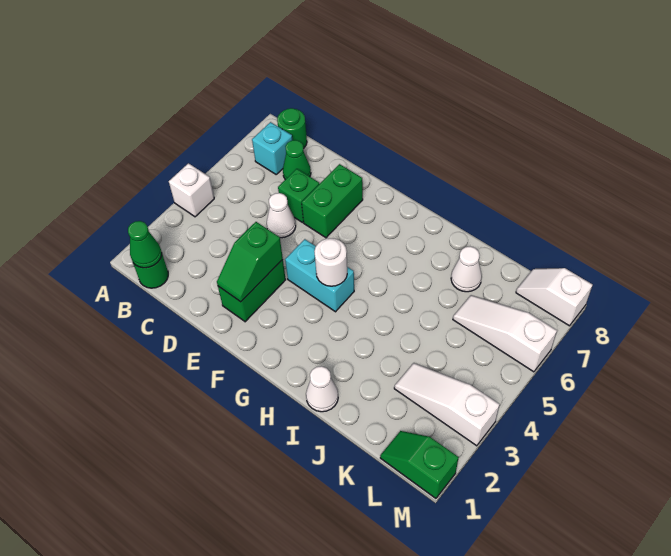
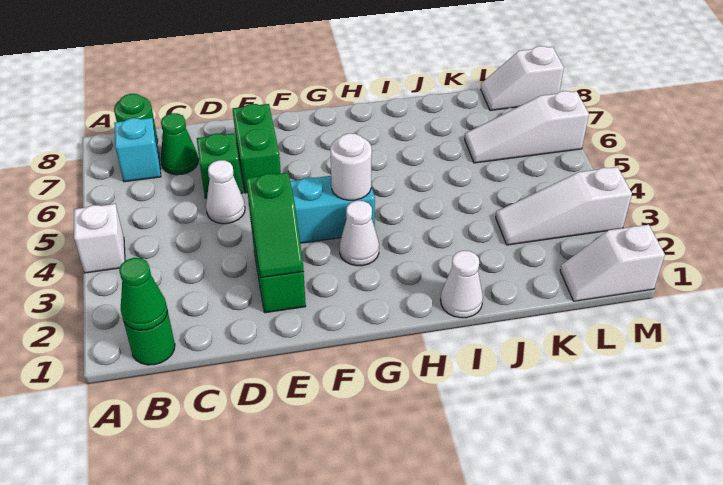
white 1x1 cone [451,246,482,292] -> white 1x1 cone moved to [340,201,379,266]
green 1x2 slope [380,431,459,498] -> white 1x2 slope [560,225,665,301]

